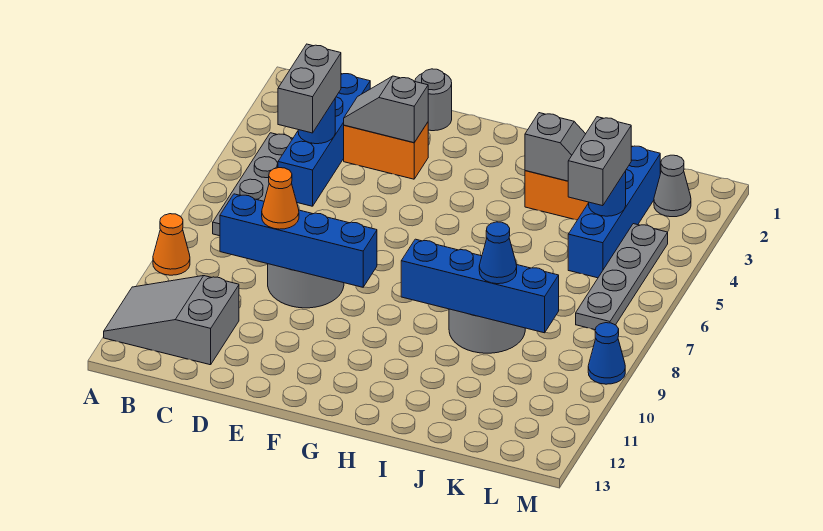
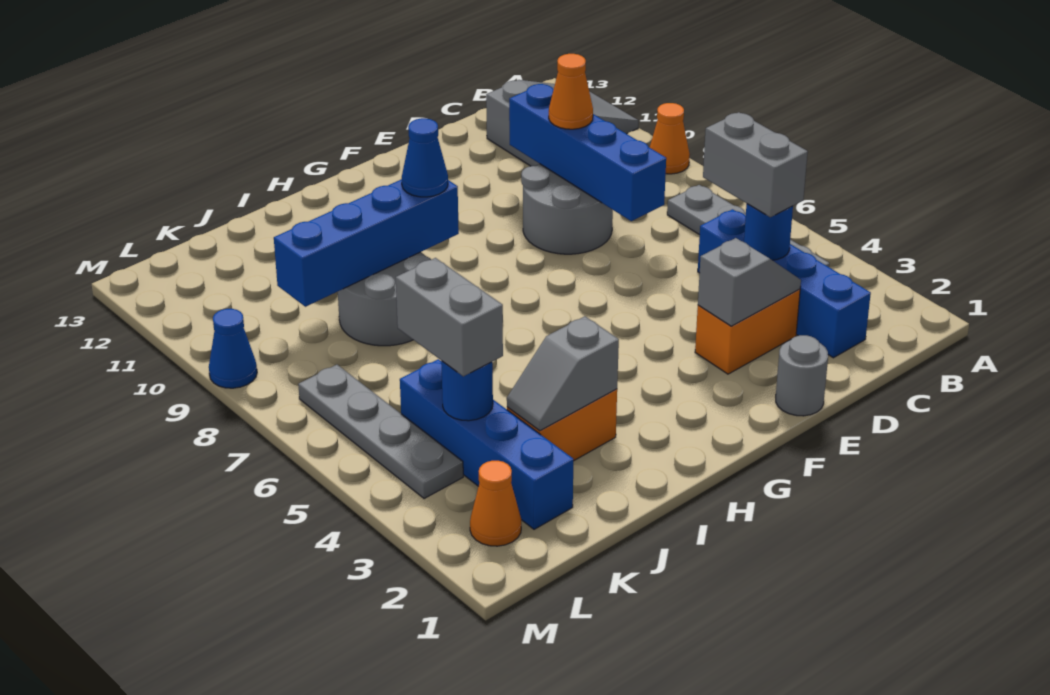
blue 1x4 brick [220,194,377,287] -> blue 1x4 brick turned to [509,84,666,221]
blue 1x1 cone [479,222,517,284] -> blue 1x1 cone moved to [402,118,448,197]
grey 1x1 cone [654,155,691,217] -> orange 1x1 cone [470,461,521,546]

